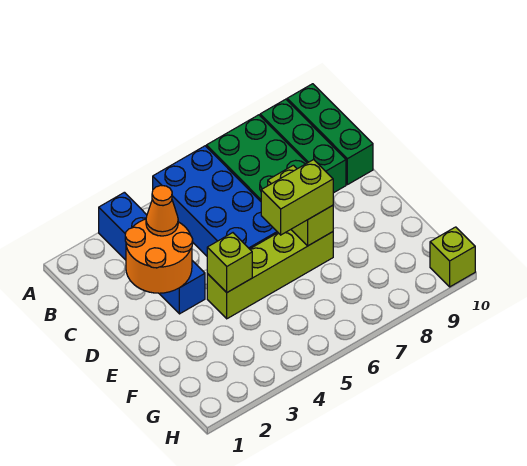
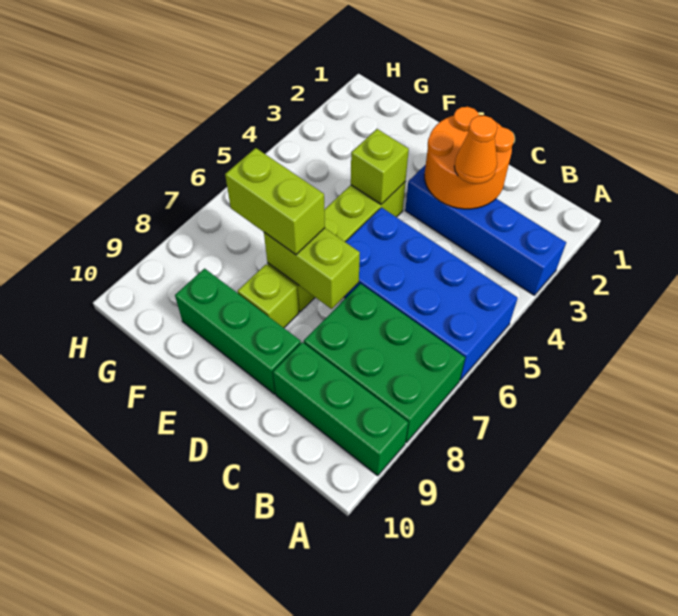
green 1x3 brick [287,84,373,185] -> green 1x3 brick moved to [175,269,301,394]
lime 1x2 brick [261,160,333,235] -> lime 1x2 brick turned to [225,148,325,255]
lime 1x1 brick [430,227,475,287] -> lime 1x1 brick moved to [238,264,299,328]

